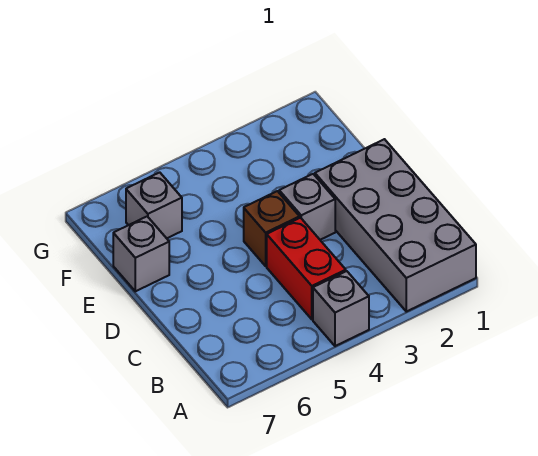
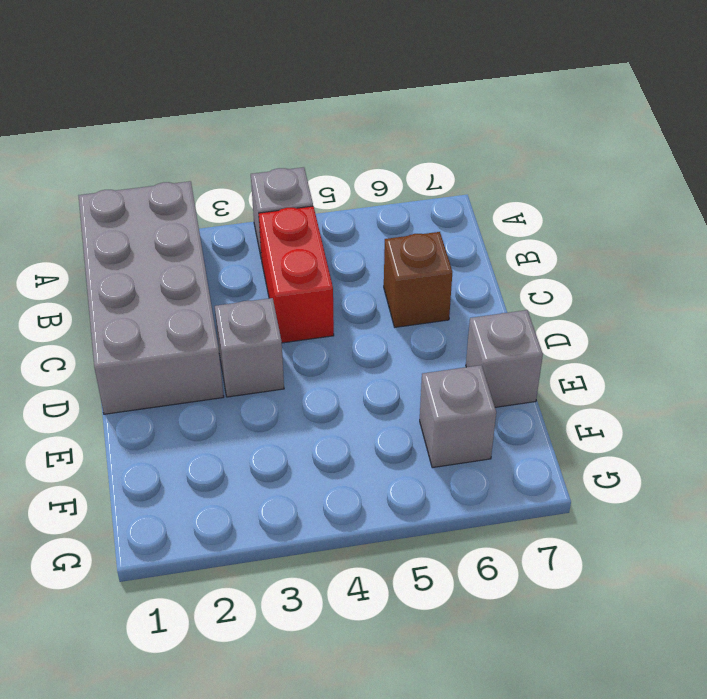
brown 1x1 brick [244,191,300,266] -> brown 1x1 brick moved to [384,232,452,327]

